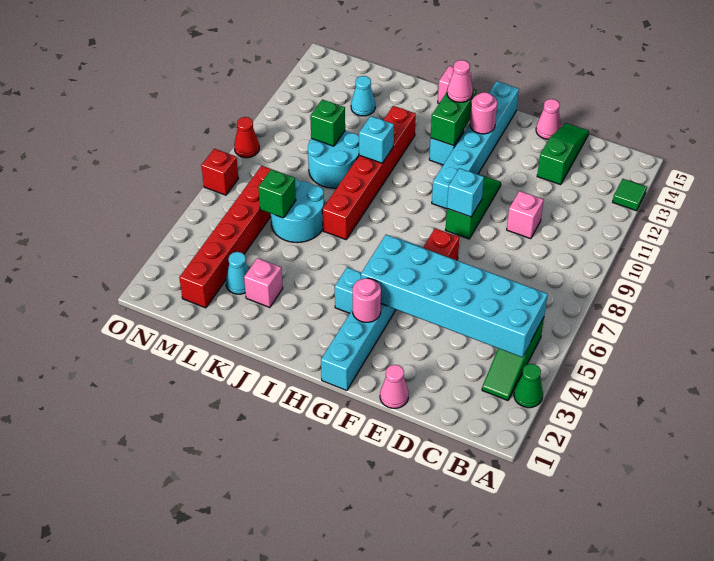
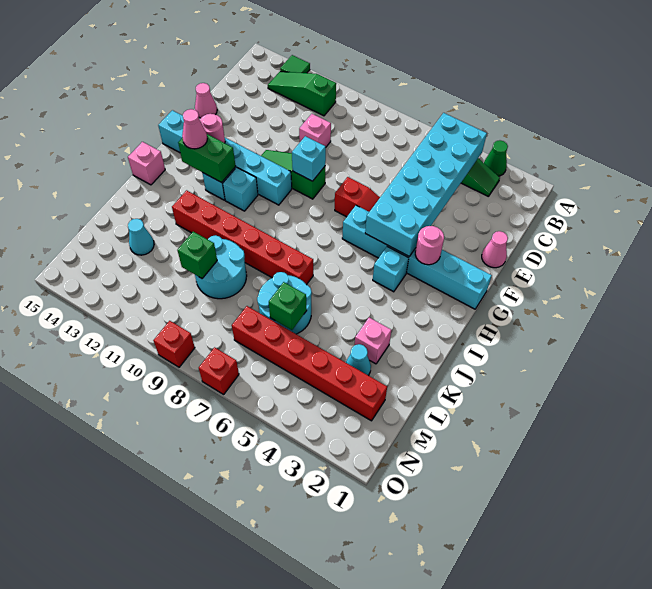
green 1x3 slope [537,123,589,185] -> green 1x3 slope moved to [268,72,336,116]
cyan 1x1 brick [359,116,394,163] -> cyan 1x1 brick moved to [223,167,258,211]
red 1x1 cone [234,117,259,158] -> red 1x1 brick [153,321,195,367]

